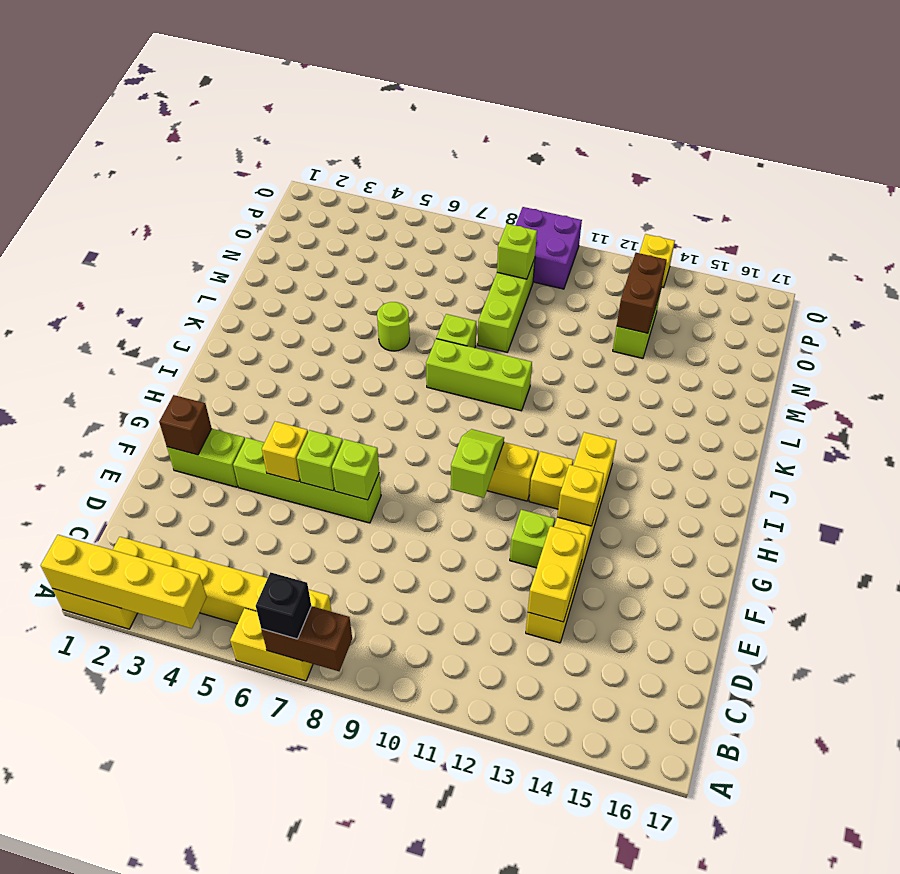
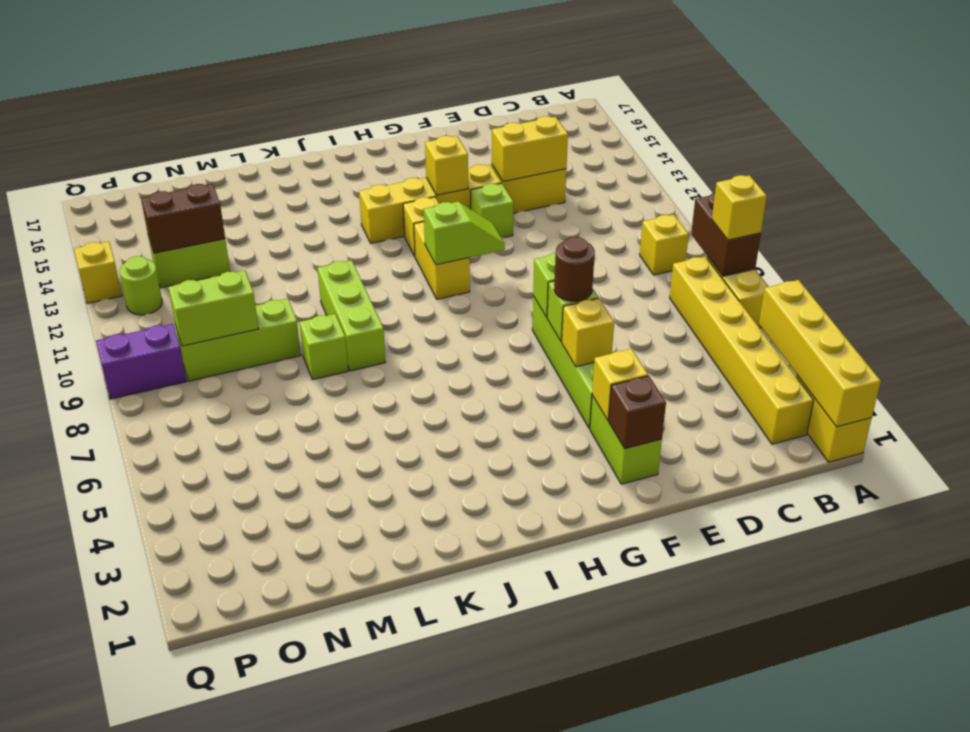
black 1x1 brick [256,572,311,639] -> yellow 1x1 brick [712,175,767,240]
none -> yellow 1x1 brick [640,215,689,275]
none -> yellow 1x1 brick [592,349,648,420]
none -> brown 1x1 round brick [554,237,595,301]
lime 1x2 slope [451,429,504,498] -> lime 1x2 slope turned to [424,202,505,265]
lime 1x1 round brick [377,302,410,351] -> lime 1x1 round brick moved to [120,256,162,315]
lime 1x1 brick [497,224,537,279] -> lime 1x2 brick [168,270,258,346]
purple 2x2 brick [515,207,582,289] -> purple 1x2 brick [96,324,187,399]

